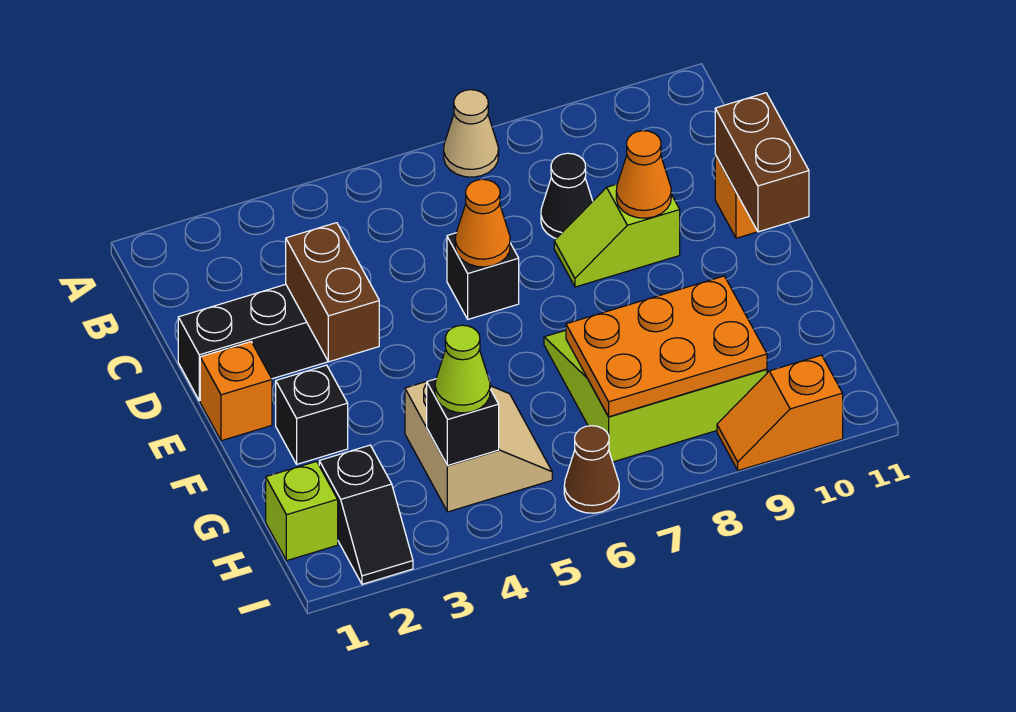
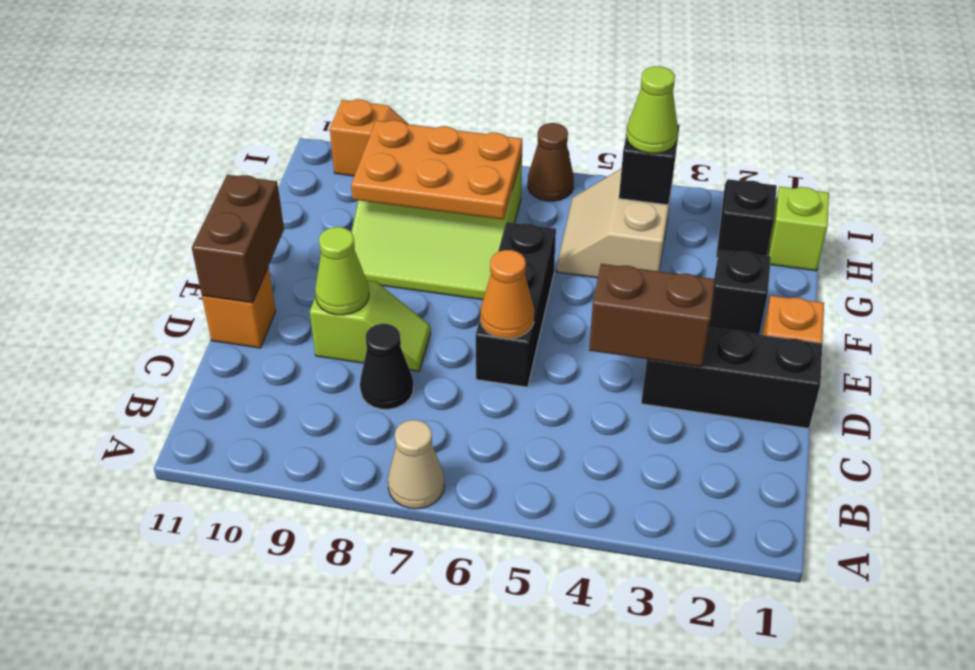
brown 1x2 brick [286,223,379,362] -> brown 1x2 brick turned to [589,264,715,367]
black 1x1 brick [447,233,519,319] -> black 1x3 brick [476,222,556,387]
orange 1x1 cone [616,131,671,218] -> lime 1x1 cone [315,227,369,315]

